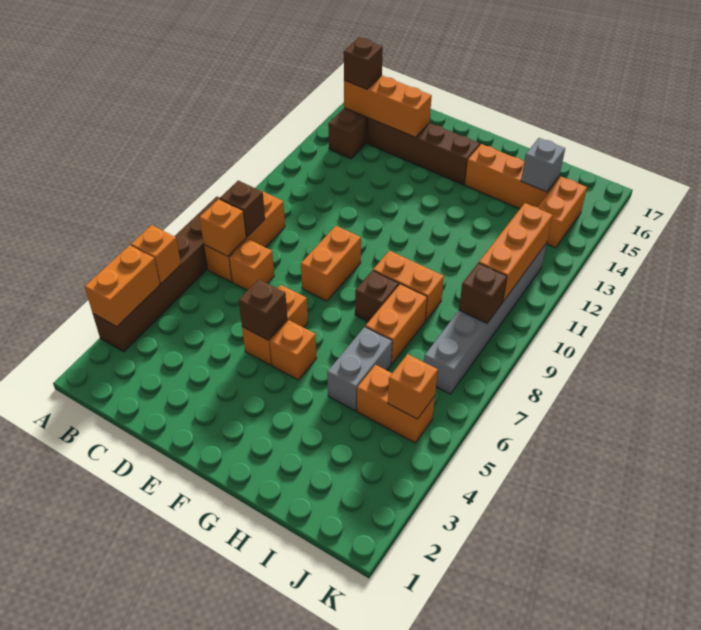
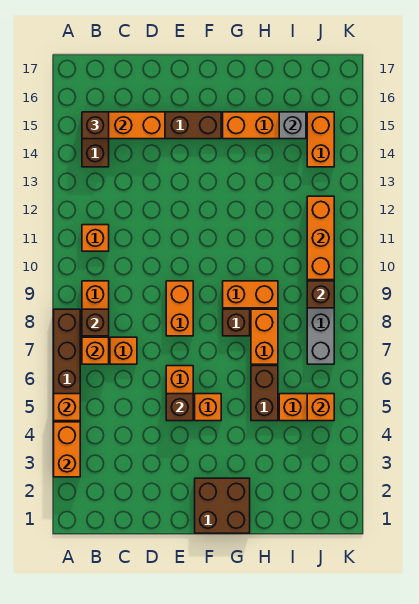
none -> orange 1x1 brick [82,225,109,251]
none -> brown 2x2 brick [195,478,250,533]
grey 1x2 brick [327,327,392,411] -> brown 1x2 brick [251,366,278,421]

